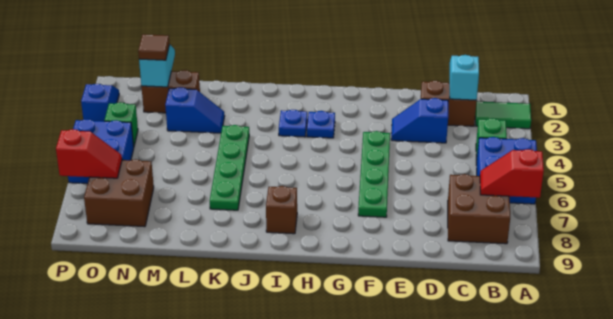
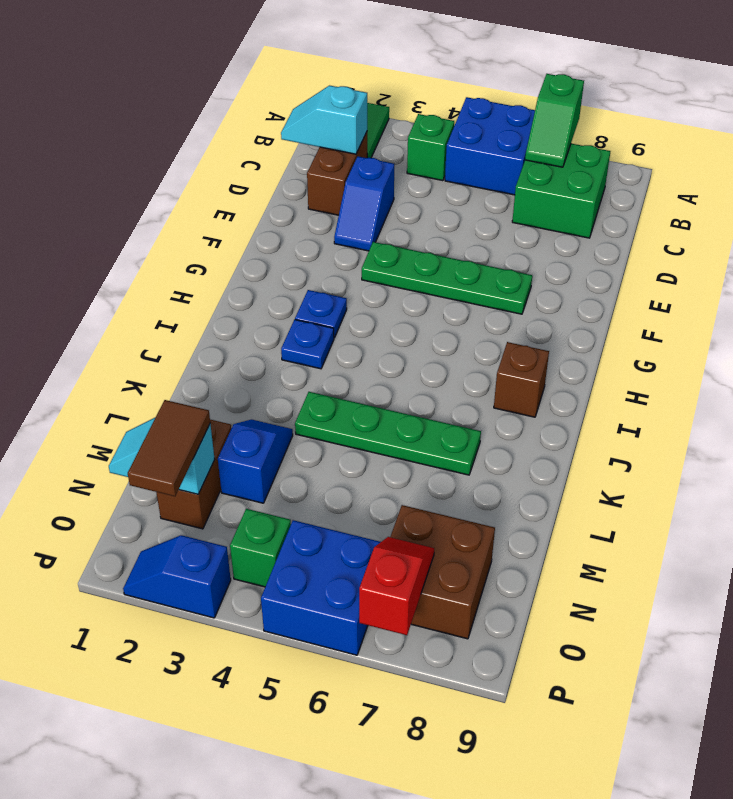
red 1x2 slope [480,149,544,198] -> green 1x2 slope [525,74,584,167]
brown 2x2 brick [448,174,510,244] -> green 2x2 brick [512,144,610,238]
brown 1x1 tile [138,34,169,60] -> brown 1x2 tile [128,400,210,496]

